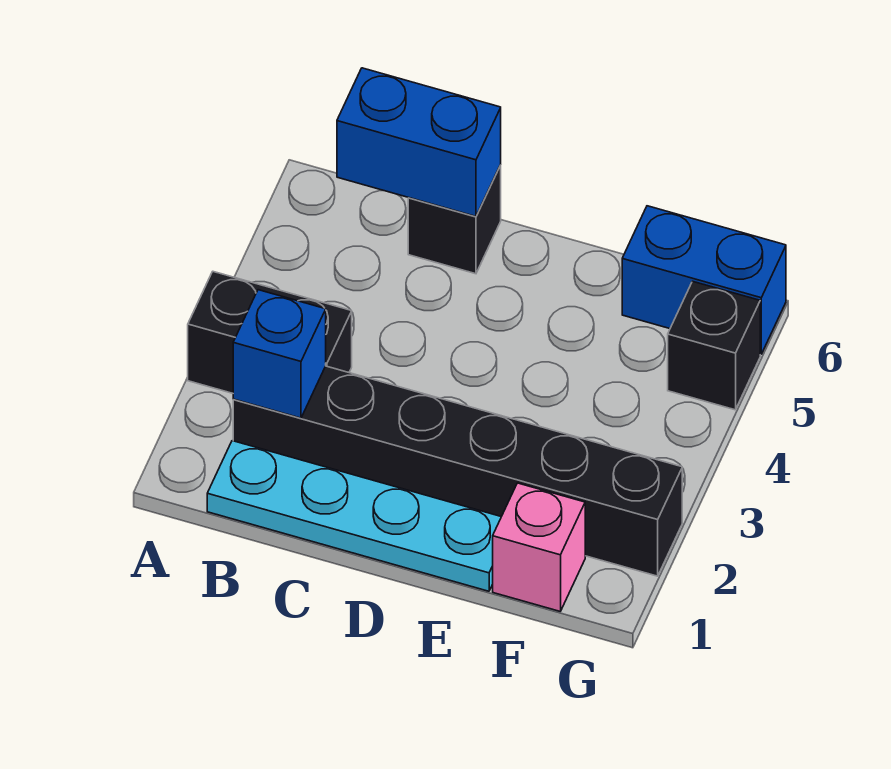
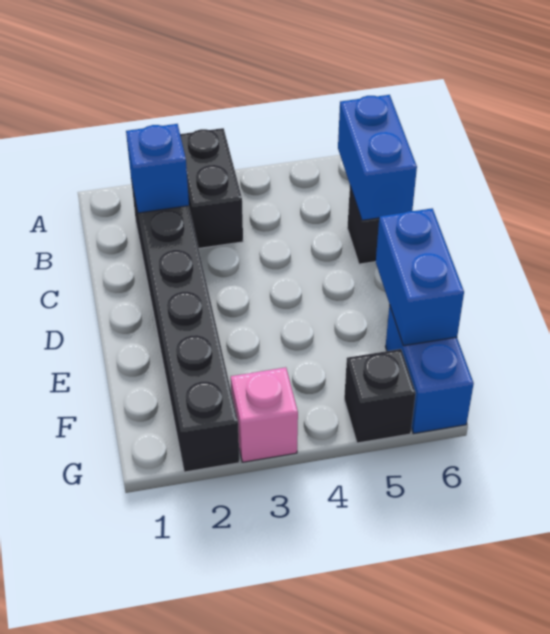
cyan 1x4 plate [207,441,501,591] -> none
none -> blue 1x2 brick [376,208,464,346]
pink 1x1 brick [493,483,585,611] -> pink 1x1 brick moved to [231,367,298,462]

